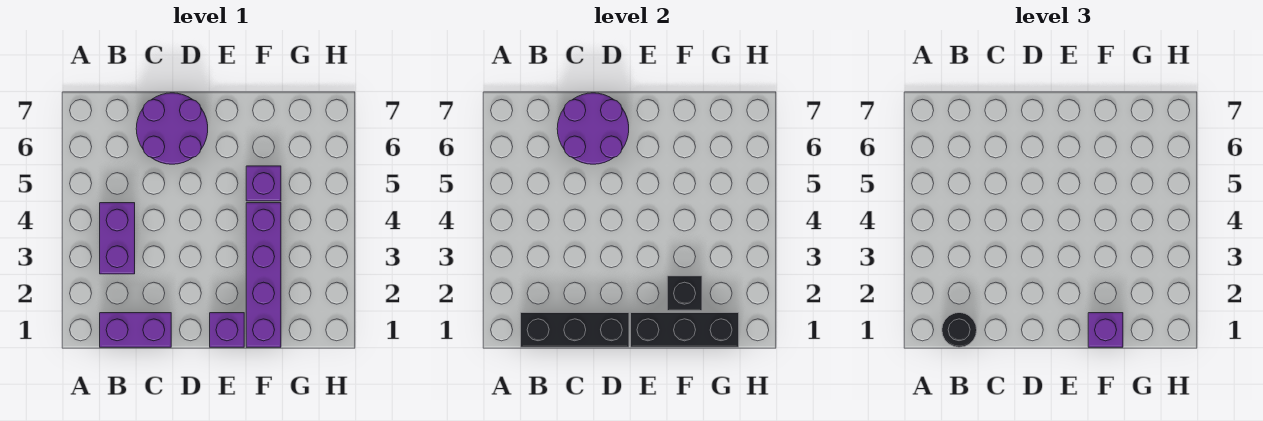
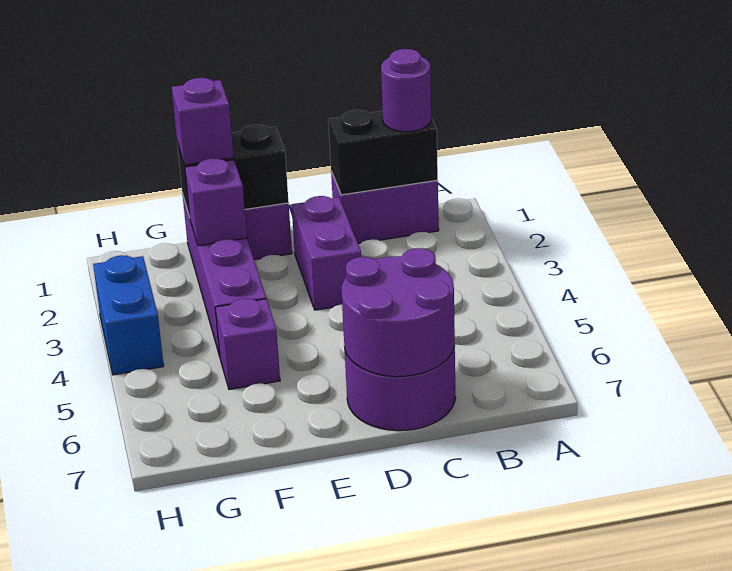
black 1x3 brick [521,313,629,347] -> black 1x2 brick [328,110,438,195]
black 1x1 round brick [942,313,977,347] -> purple 1x1 round brick [381,49,431,132]
purple 1x2 brick [100,203,135,274] -> purple 1x2 brick moved to [292,196,361,310]
black 1x3 brick [631,313,739,347] -> black 1x2 brick [177,125,289,217]
black 1x1 brick [667,276,702,311] -> purple 1x1 brick [185,158,247,246]
none -> blue 1x2 brick [93,255,164,375]

